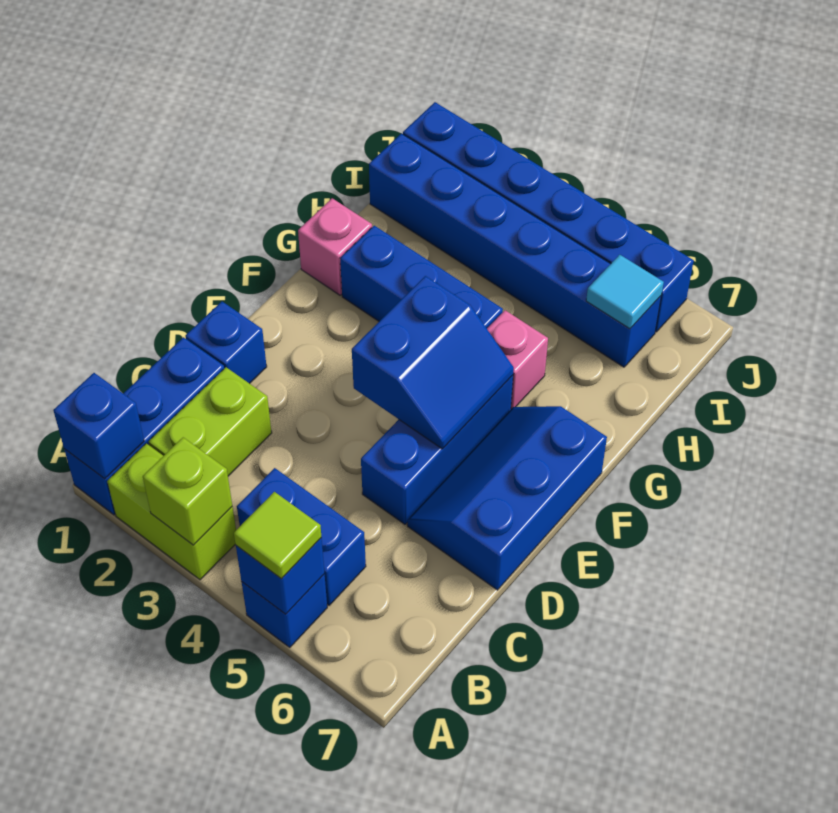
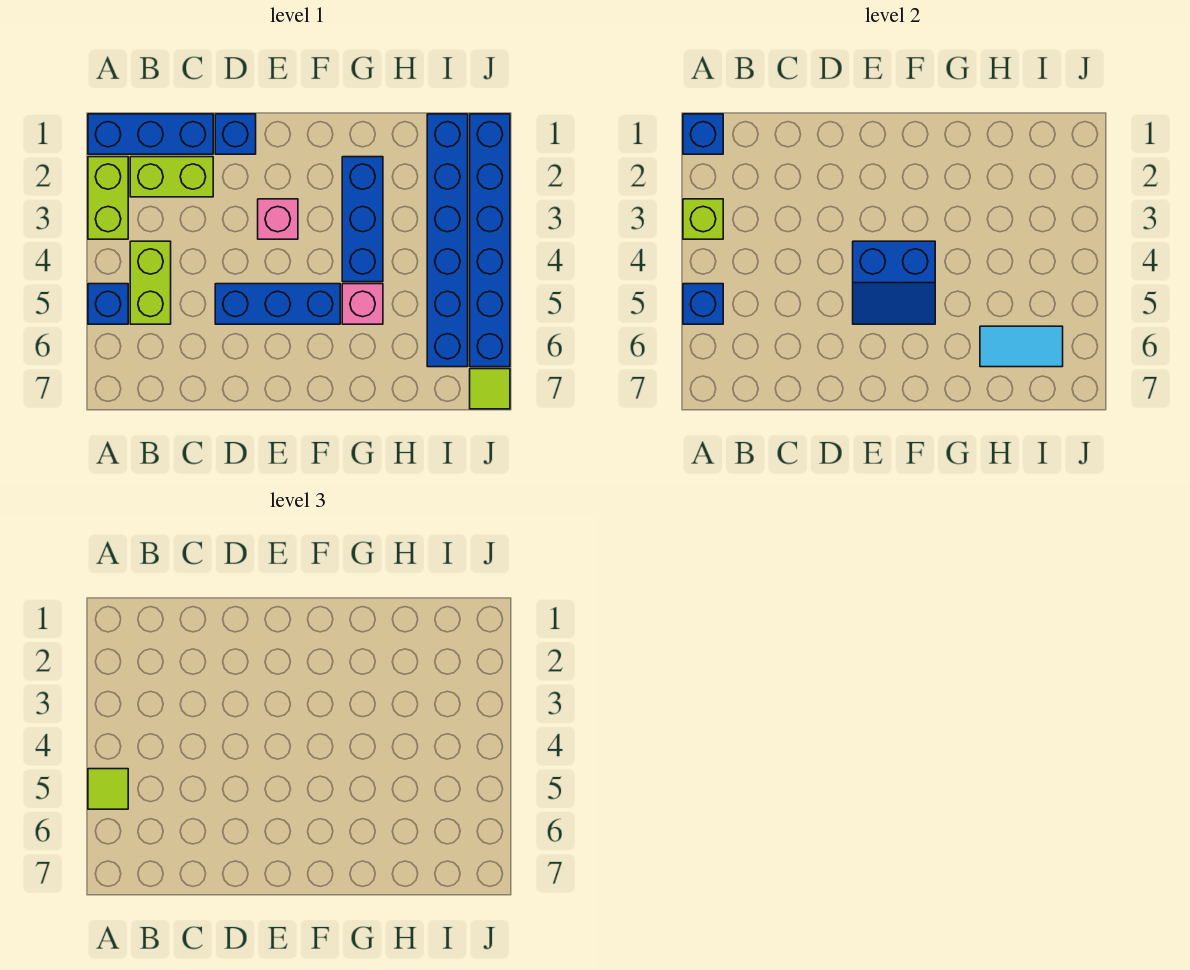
blue 1x2 brick [237,468,366,605] -> lime 1x2 brick [130,241,171,324]
blue 2x3 slope [407,406,607,590] -> none
pink 1x1 brick [298,198,372,295] -> pink 1x1 brick moved to [258,199,298,239]
cyan 1x1 tile [586,255,664,329] -> cyan 1x2 tile [980,326,1063,367]
none -> lime 1x1 tile [470,369,510,409]

